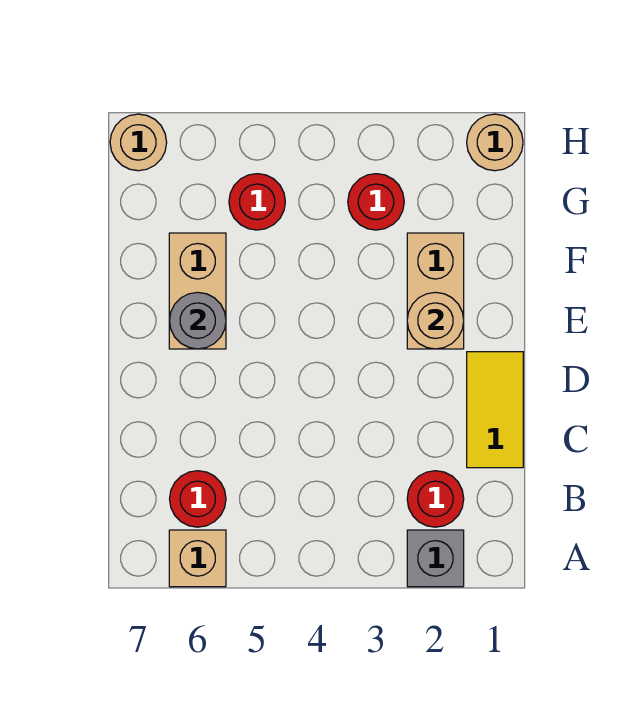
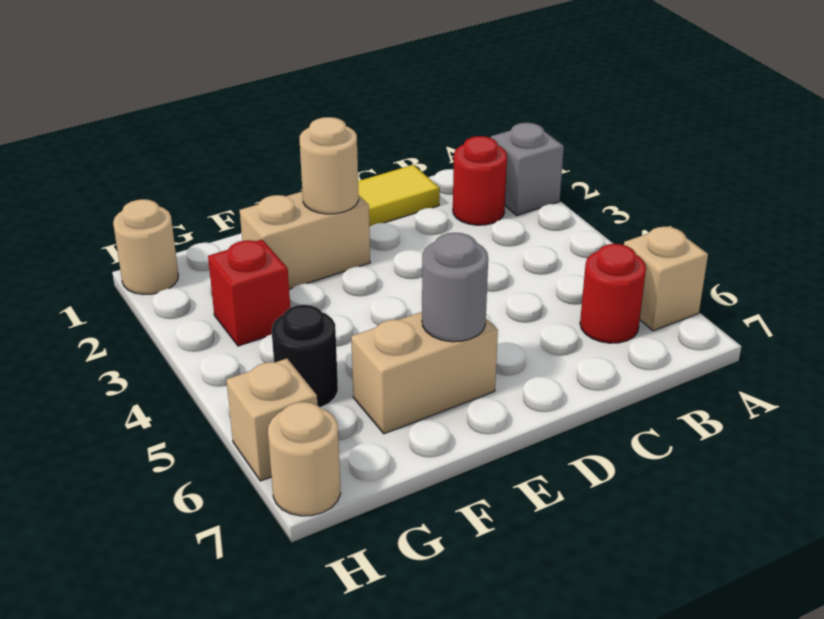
red 1x1 round brick [348,174,404,230] -> red 1x1 brick [208,239,290,346]
red 1x1 round brick [229,174,285,230] -> black 1x1 round brick [272,305,338,408]
none -> tan 1x1 brick [226,359,317,481]

